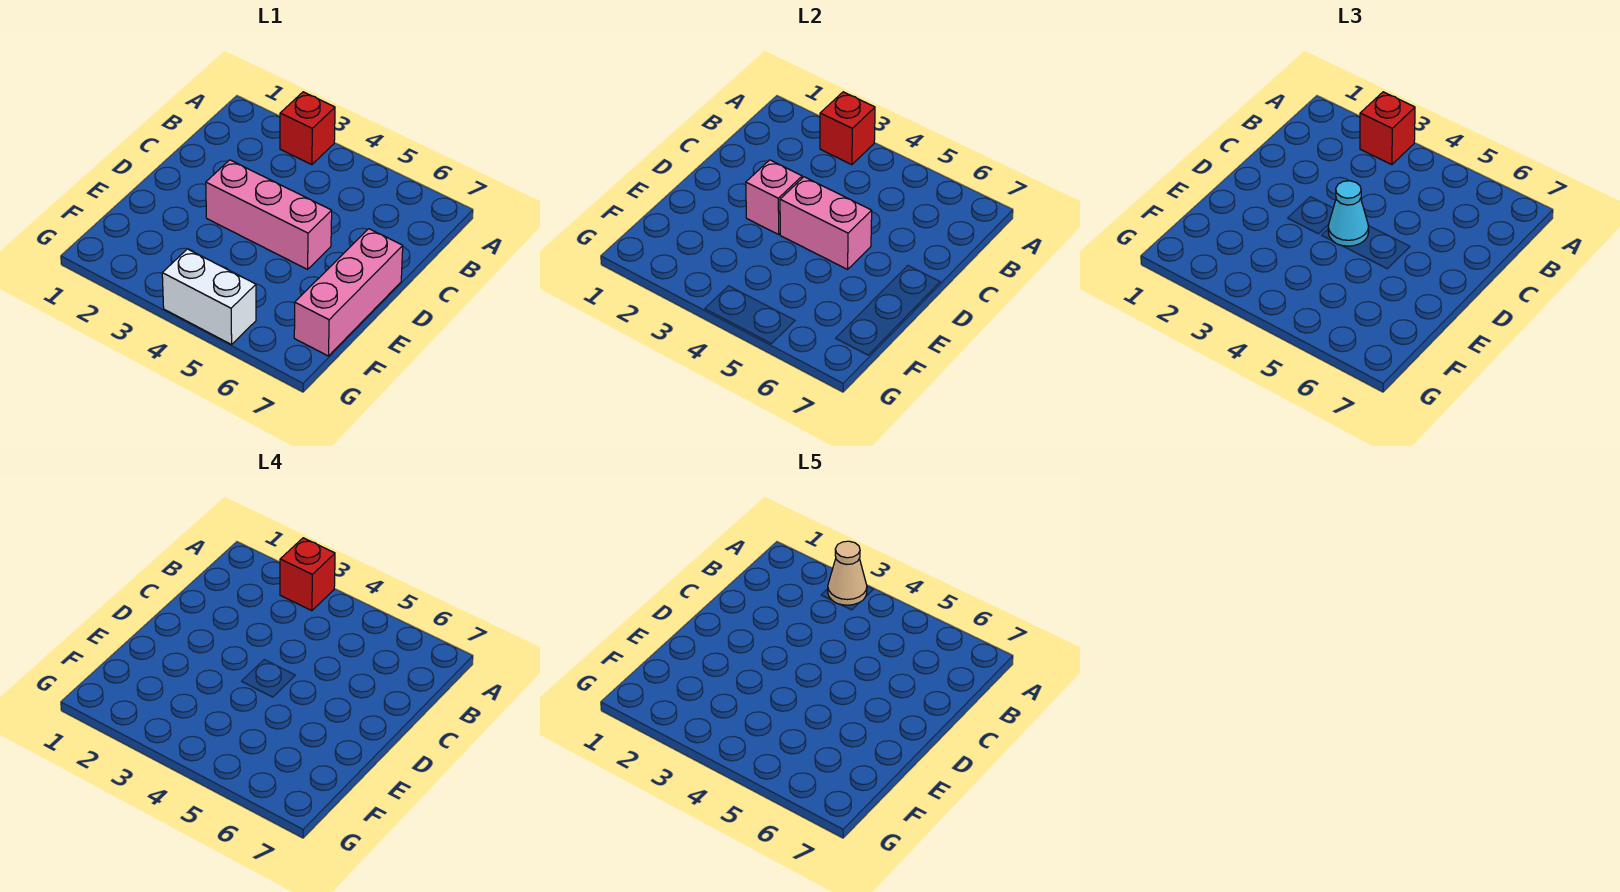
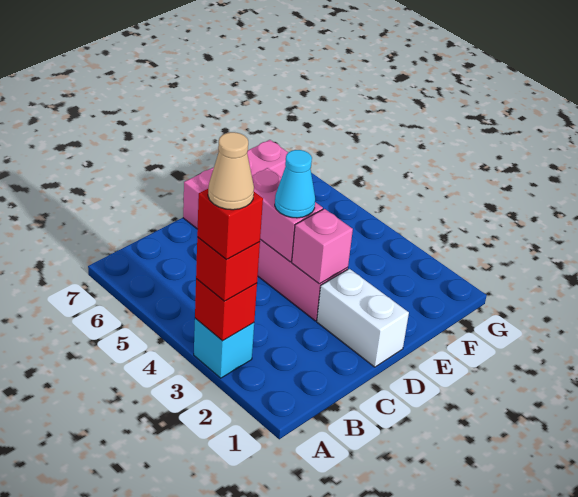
red 1x1 brick [280,92,335,165] -> cyan 1x1 brick [194,318,254,378]
white 1x2 brick [162,249,256,345] -> white 1x2 brick moved to [317,269,409,367]

